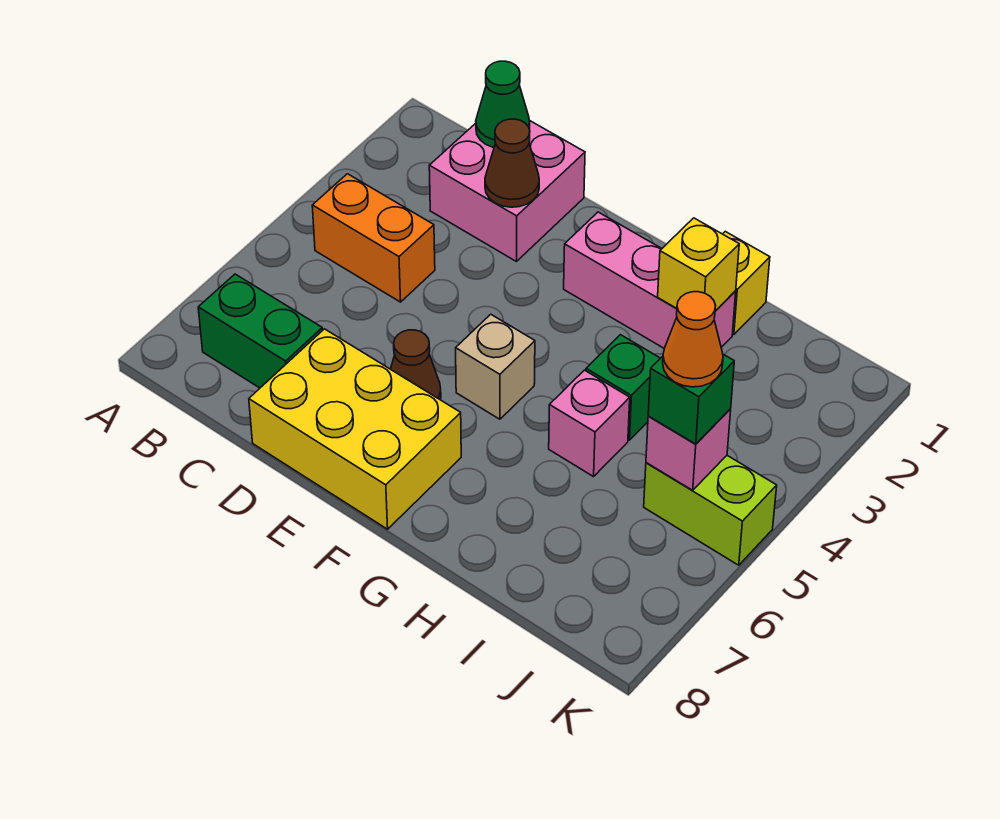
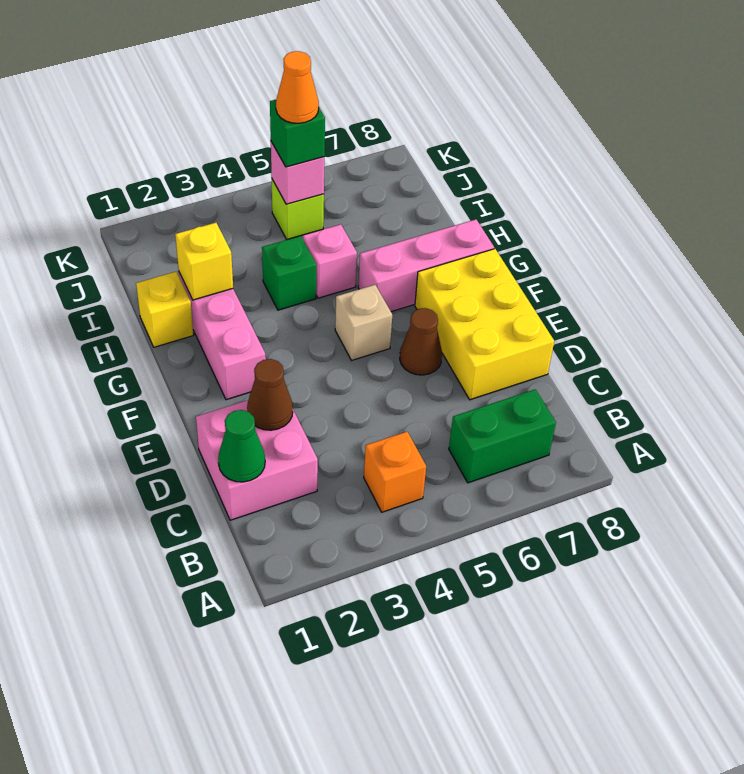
orange 1x2 brick [312,174,435,302] -> orange 1x1 brick [364,432,426,512]
green 1x2 brick [198,274,322,388] -> green 1x2 brick turned to [449,389,556,483]
none -> pink 1x3 brick [358,219,494,312]
lime 1x2 brick [644,456,777,565] -> lime 1x1 brick [272,180,324,240]

